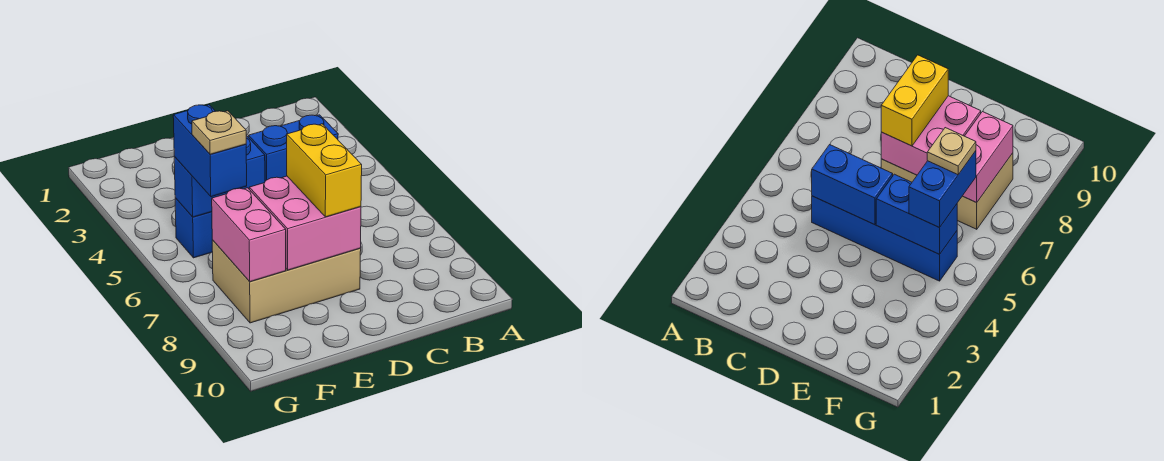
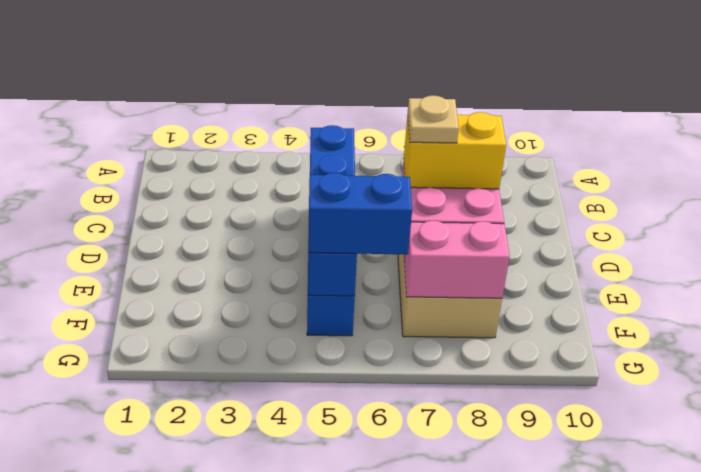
tan 1x1 plate [192,111,246,154] -> tan 1x1 plate moved to [408,95,459,143]

